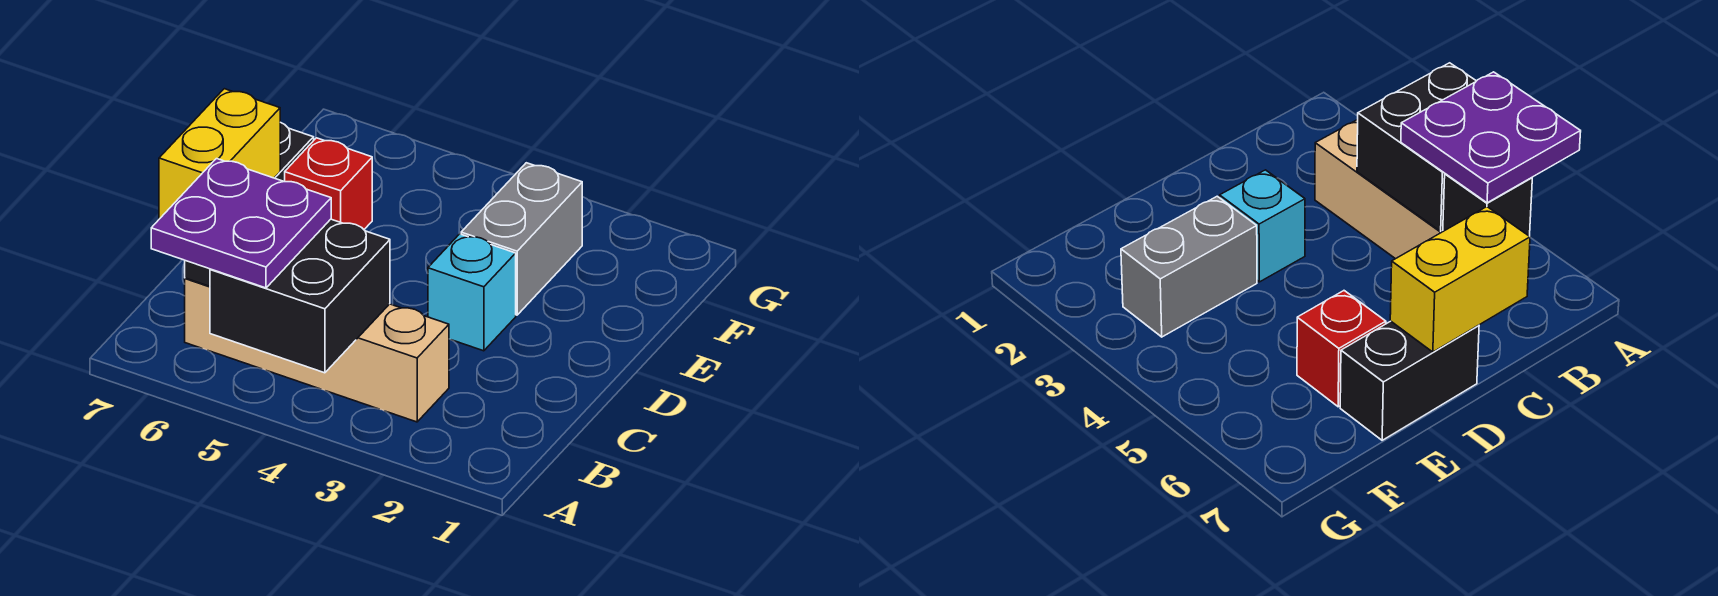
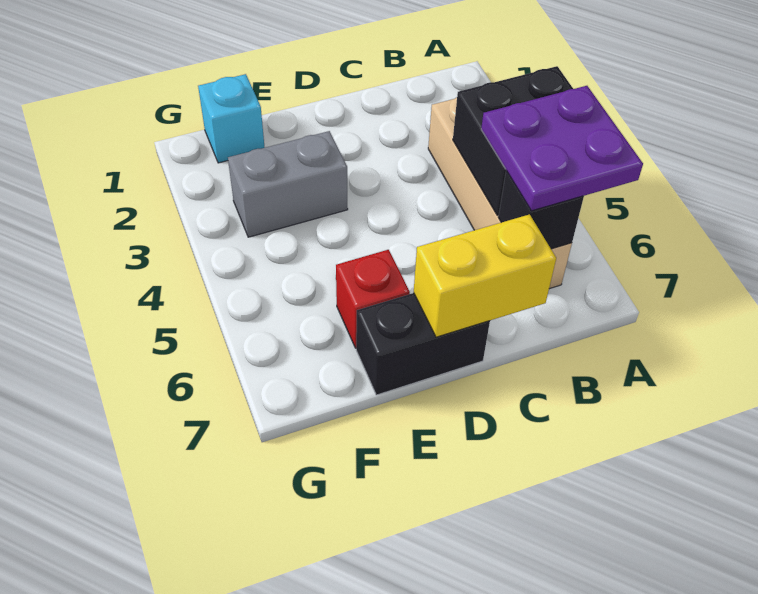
cyan 1x1 brick [428,234,516,351] -> cyan 1x1 brick moved to [198,74,265,163]

